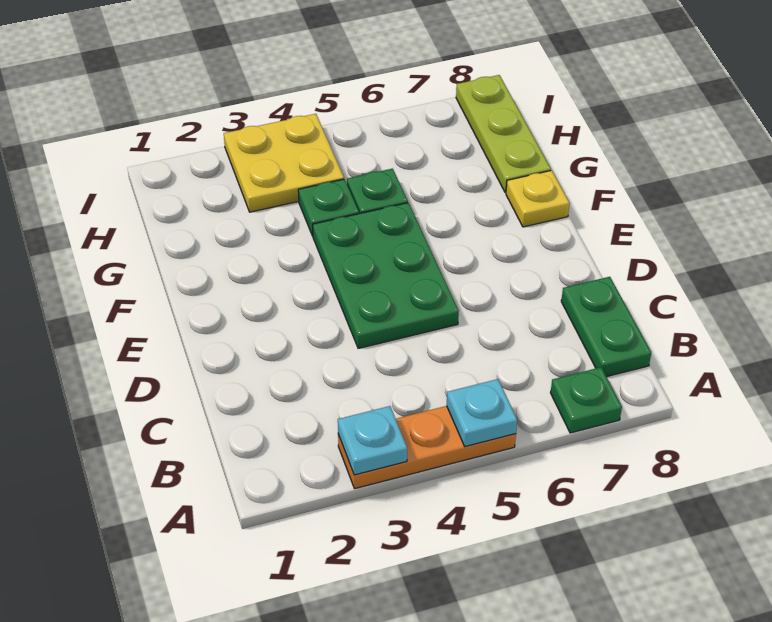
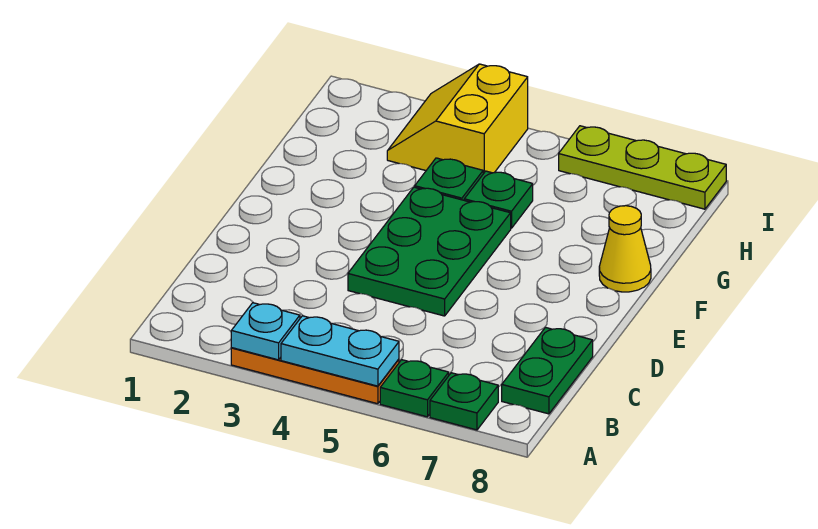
cyan 1x1 plate [447,379,517,446] -> cyan 1x2 plate [281,316,399,386]
none -> green 1x1 plate [380,360,449,417]
yellow 1x1 plate [506,170,570,227] -> yellow 1x1 cone [599,206,651,292]
lime 1x3 plate [456,75,551,193] -> lime 1x3 plate turned to [559,126,726,209]
yellow 2x2 plate [224,114,344,212] -> yellow 2x2 slope [387,64,528,174]

